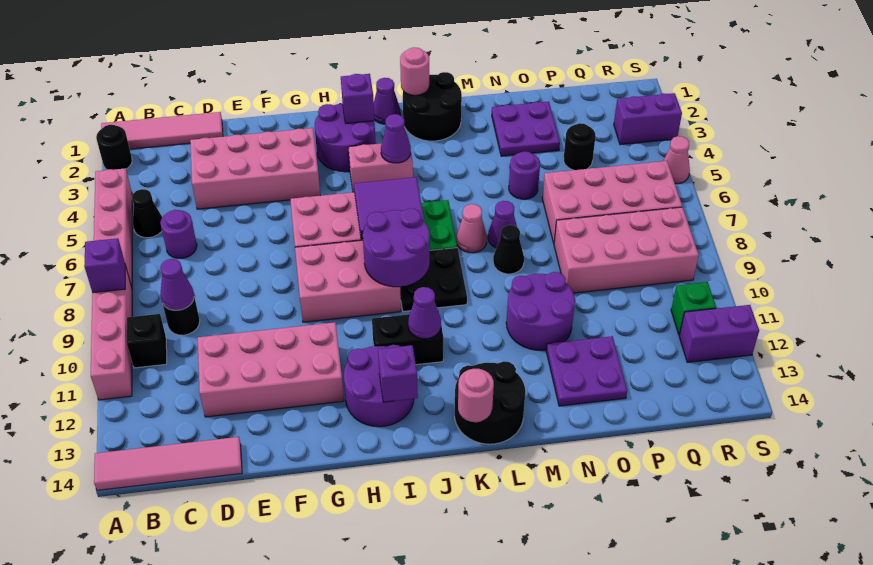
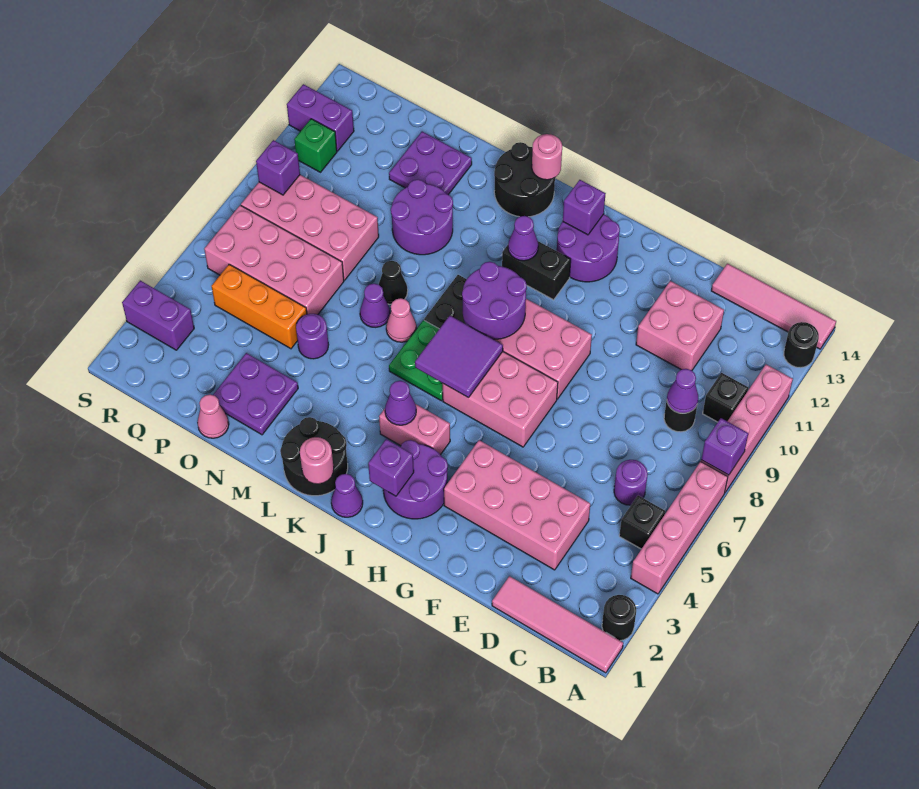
black 1x1 cone [132,189,162,238] -> black 1x1 brick [619,496,665,549]
pink 2x4 brick [198,322,344,417] -> pink 2x2 brick [636,281,724,370]
none -> orange 1x3 brick [212,264,307,349]
black 1x1 round brick [564,123,596,170] -> black 1x1 round brick moved to [784,322,819,368]
none -> purple 1x1 brick [256,140,300,195]
pink 1x1 cone [663,136,690,184] -> pink 1x1 cone moved to [197,395,229,438]

